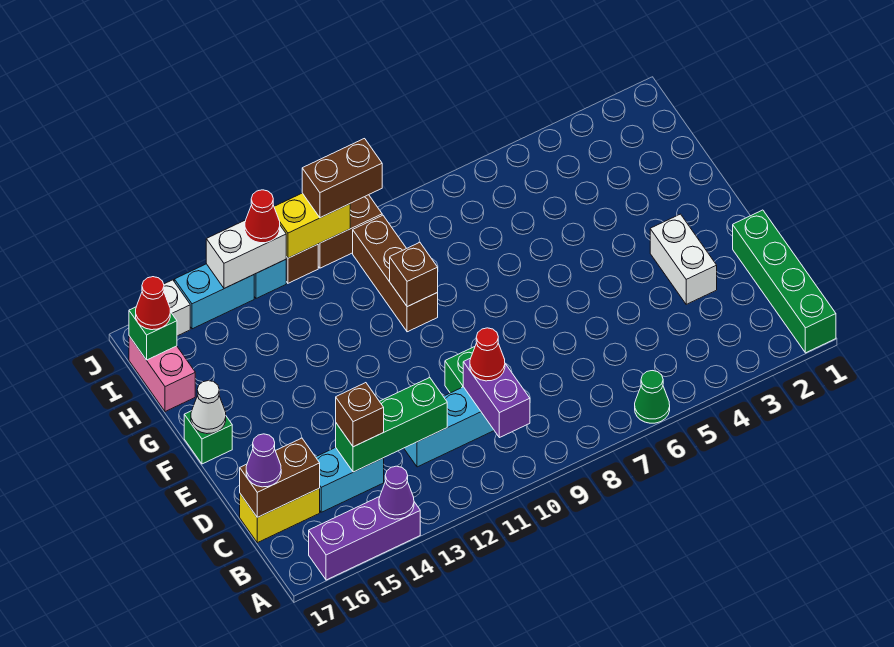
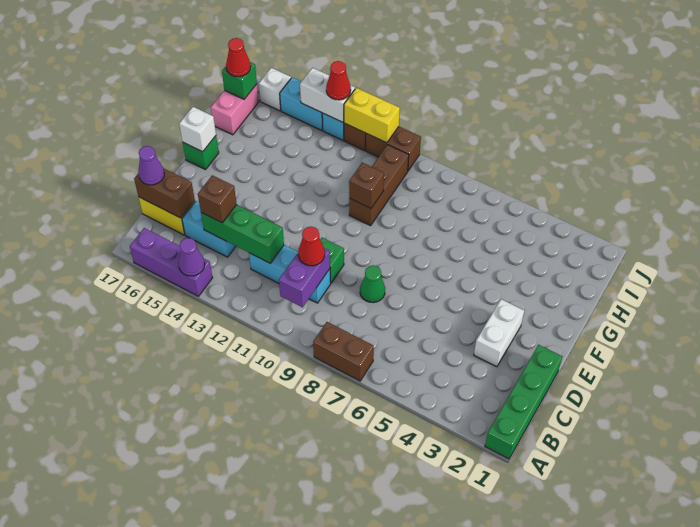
green 1x1 cone [635,371,670,423] -> green 1x1 cone moved to [360,265,385,303]
white 1x1 cone [191,381,226,434] -> white 1x1 brick [179,107,216,152]
brown 1x2 brick [302,139,382,218] -> brown 1x2 brick moved to [313,322,374,381]

